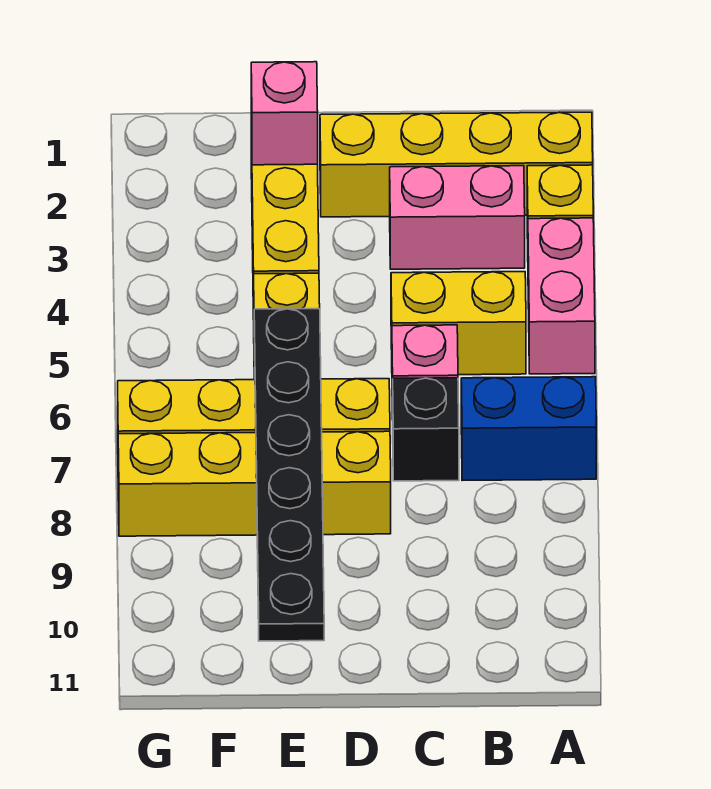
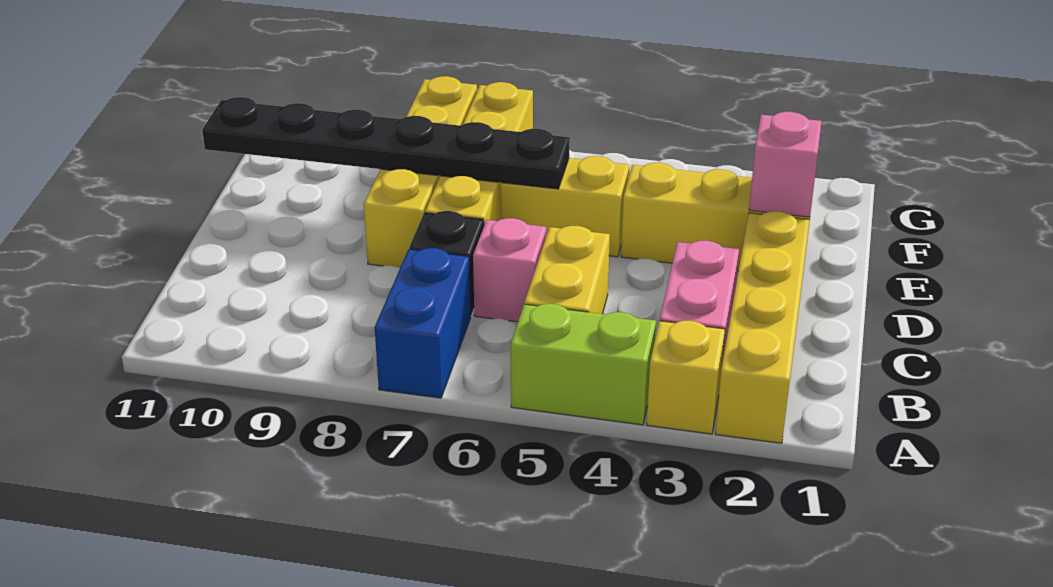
pink 1x2 brick [528,218,595,374] -> lime 1x2 brick [511,304,656,425]

